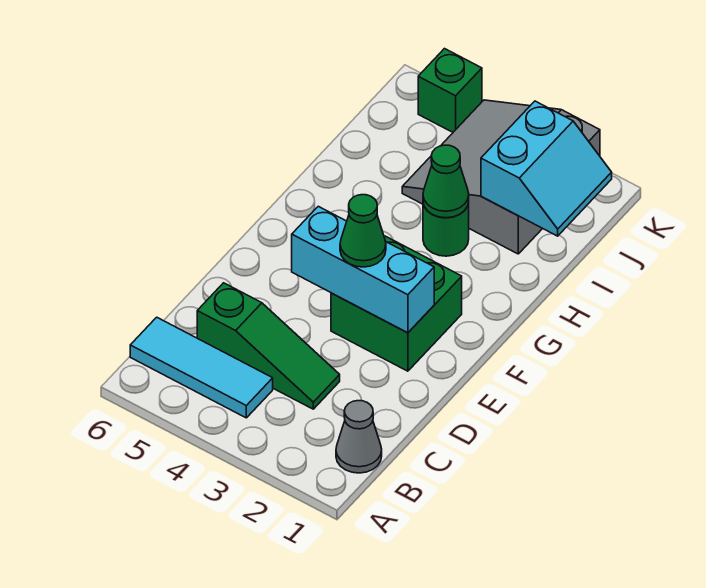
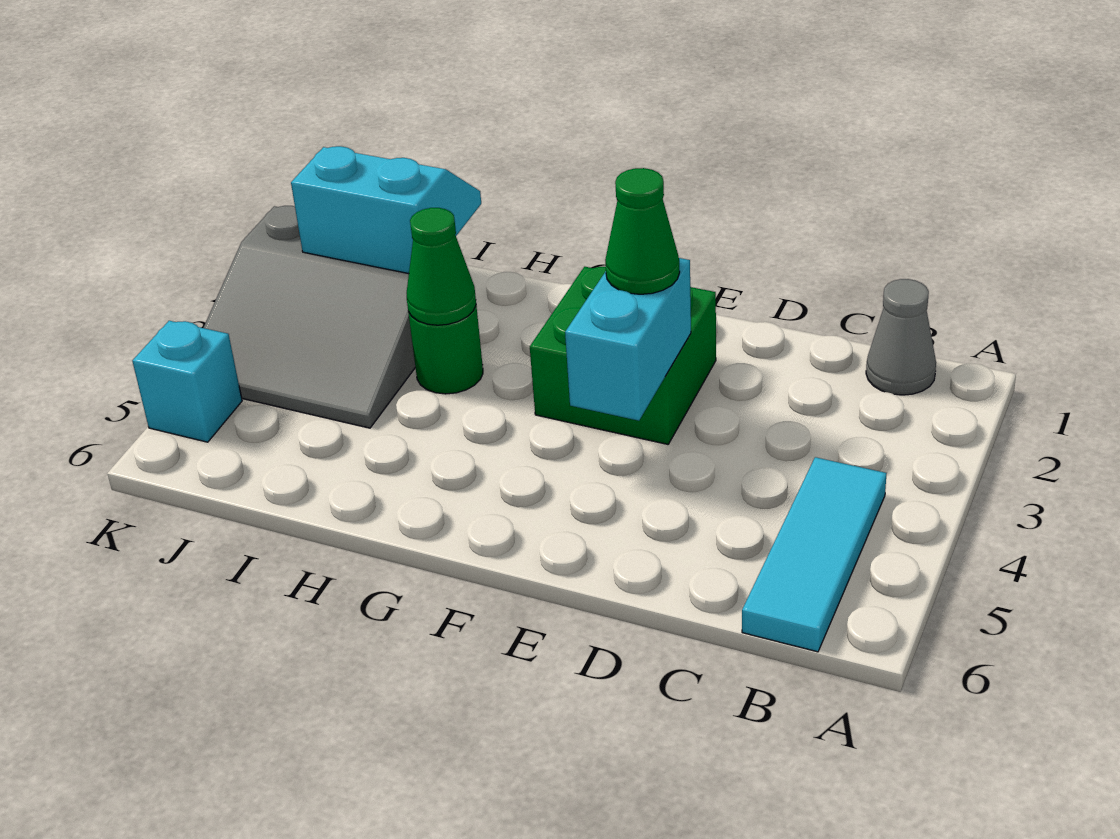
green 1x3 slope [197,283,340,409] -> none
cyan 1x3 brick [292,206,434,333] -> cyan 1x2 brick [565,258,691,421]
green 1x1 brick [418,49,482,132] -> cyan 1x1 brick [132,321,242,442]

